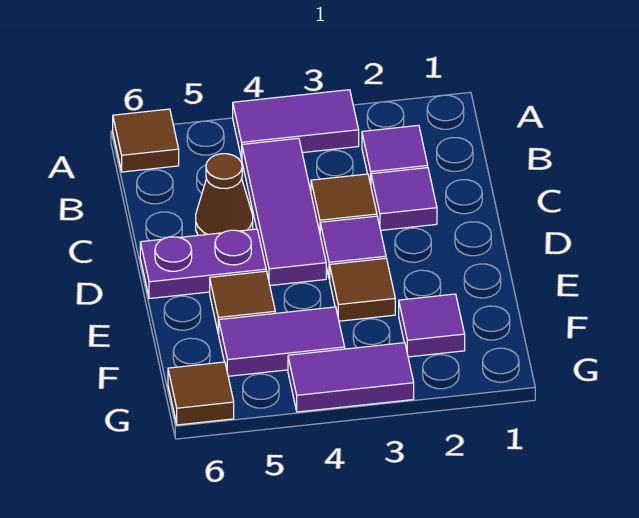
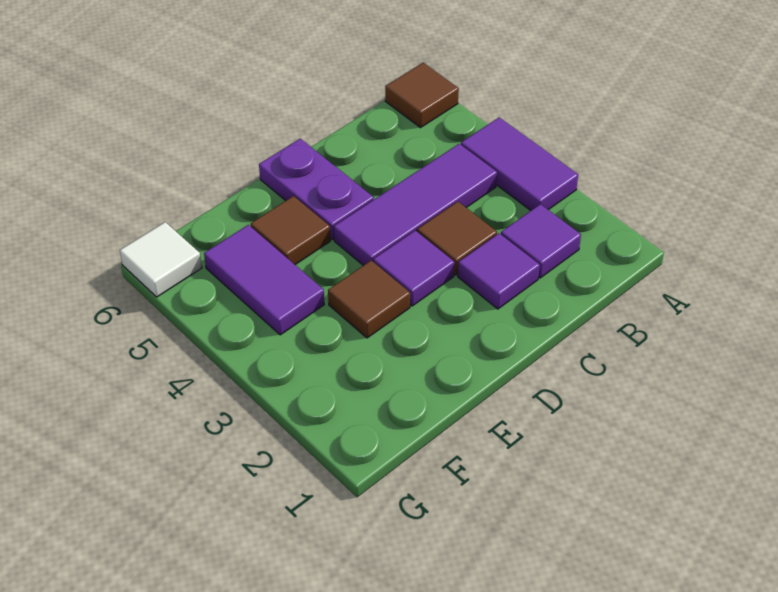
brown 1x1 cone [196,154,253,235] -> none
purple 1x1 tile [399,294,465,357] -> none
purple 1x2 tile [288,343,414,412] -> none
brown 1x1 tile [168,362,234,425] -> white 1x1 tile [120,222,202,297]

